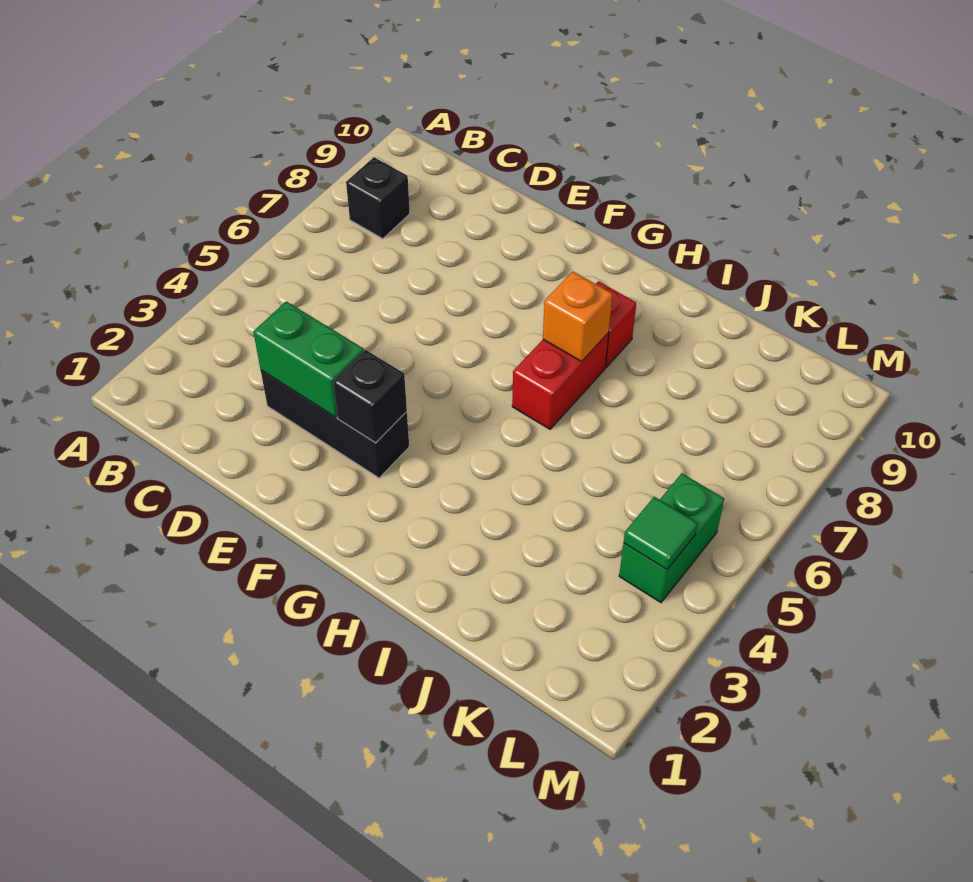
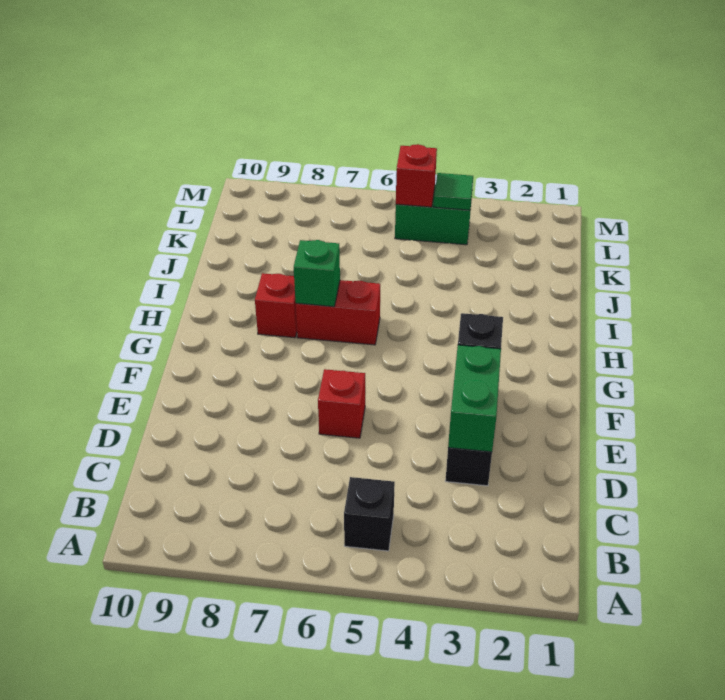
black 1x1 brick [346,157,410,239] -> black 1x1 brick moved to [344,477,395,551]
none -> red 1x1 brick [318,369,365,438]
orange 1x1 brick [543,272,612,361] -> green 1x1 brick [294,240,340,307]
none -> red 1x1 brick [396,144,437,207]

